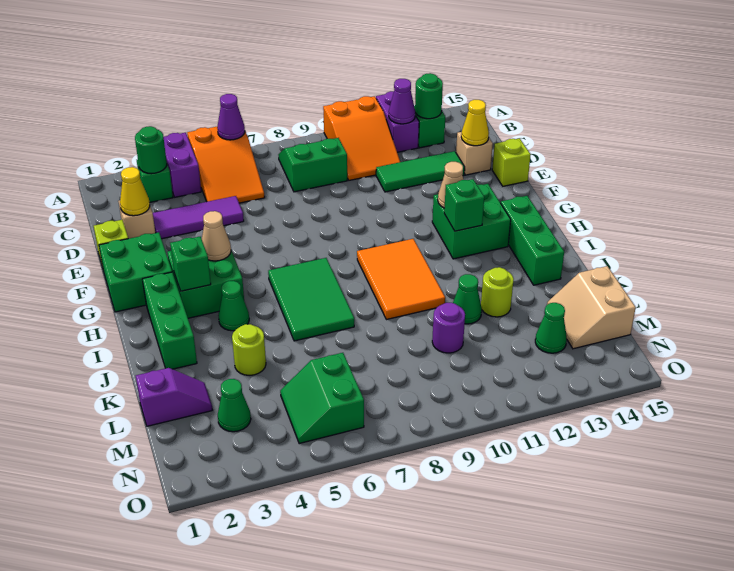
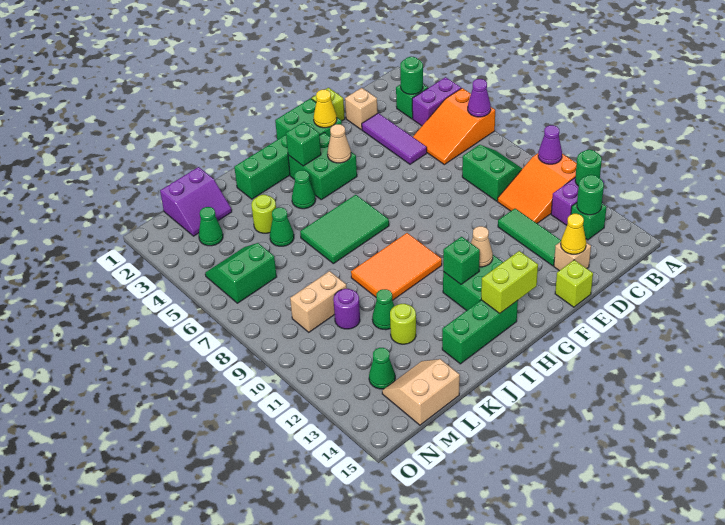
none -> green 1x1 round brick [575,150,602,186]
purple 1x1 cone [389,79,415,124] -> purple 1x1 cone moved to [538,125,562,164]
yellow 1x1 cone [120,167,150,216] -> yellow 1x1 cone moved to [314,90,337,128]
none -> lime 1x2 brick [481,251,538,313]
none -> green 1x1 cone [270,208,294,246]
purple 1x2 slope [136,368,212,426] -> purple 2x2 slope [160,167,232,236]
none -> tan 1x2 brick [290,271,347,332]

